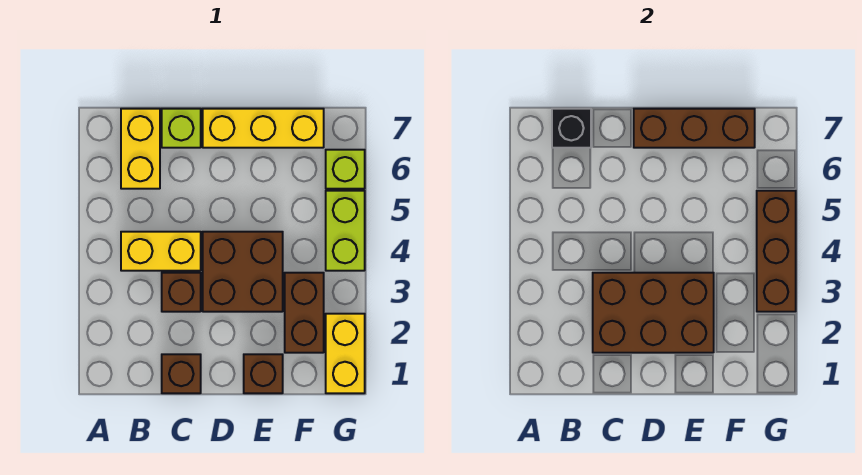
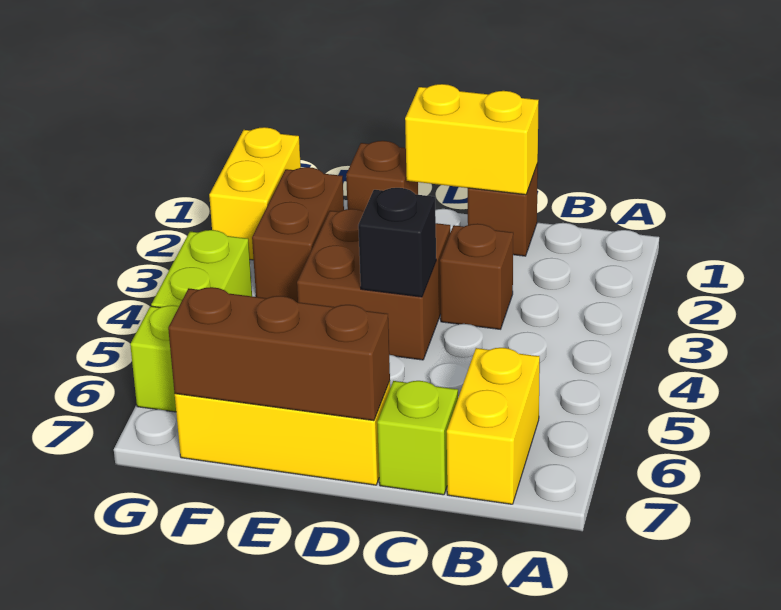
yellow 1x2 brick [121,232,201,271] -> yellow 1x2 brick moved to [405,84,539,195]
black 1x1 brick [552,109,591,148] -> black 1x1 brick moved to [358,188,436,297]
brown 2x3 brick [593,273,714,353] -> none
brown 1x3 brick [757,191,796,312] -> none

